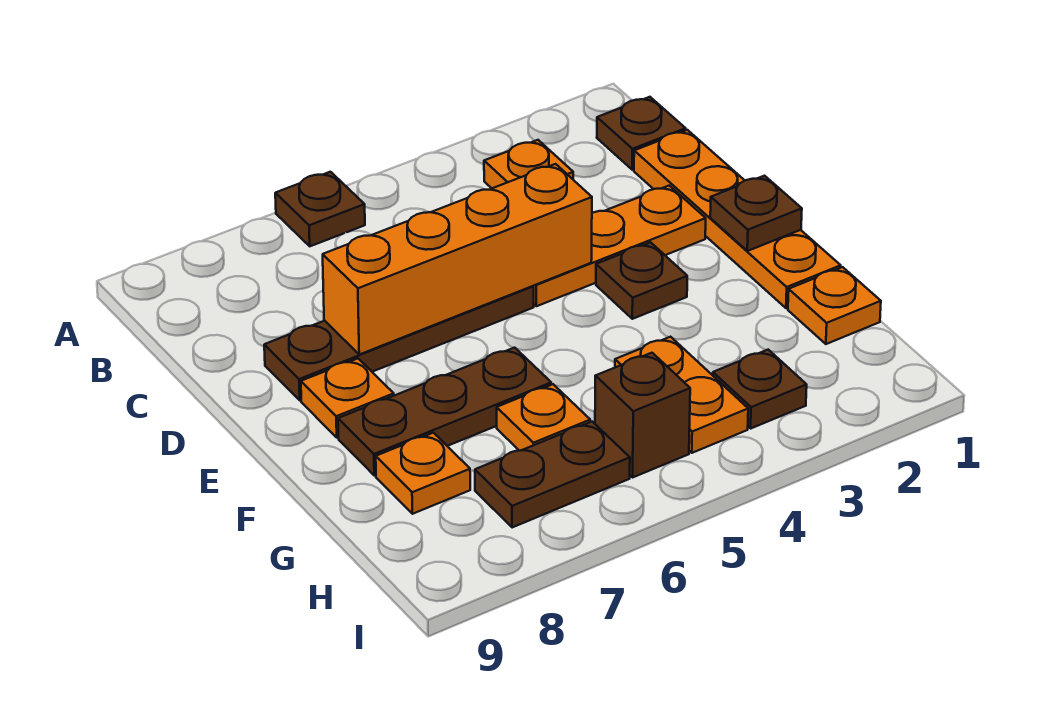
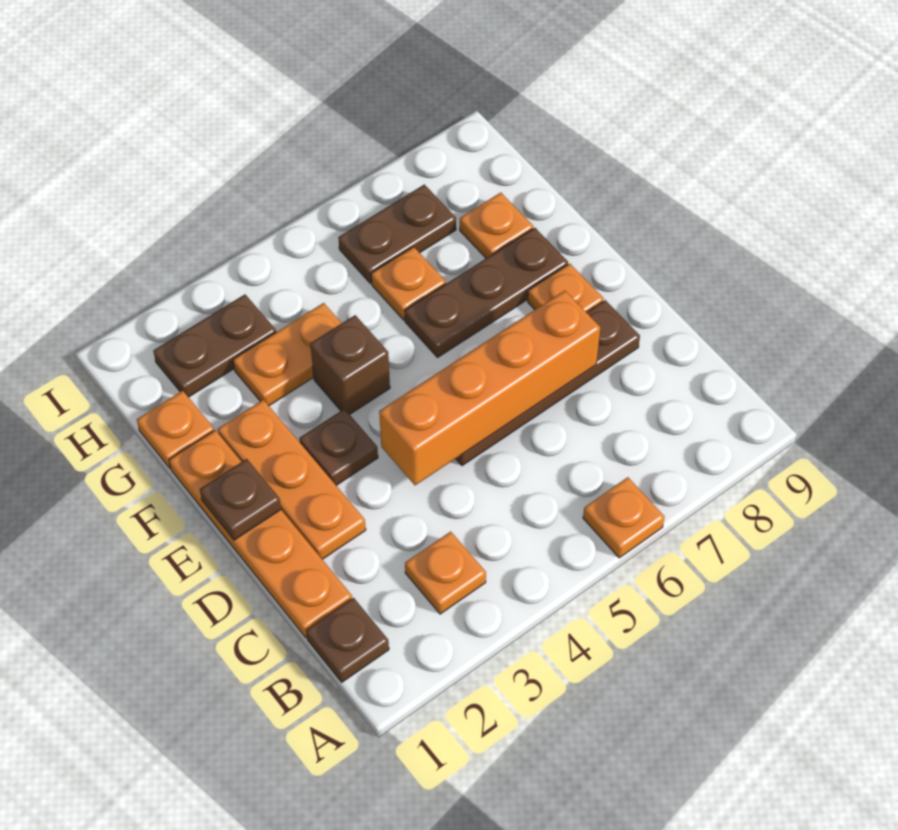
brown 1x1 plate [275,172,365,246] -> orange 1x1 plate [583,477,665,558]
orange 1x3 plate [534,186,706,306] -> orange 1x3 plate turned to [218,400,366,559]
orange 1x2 plate [615,337,748,453] -> orange 1x2 plate turned to [233,303,342,406]
brown 1x1 plate [713,350,807,428] -> brown 1x2 plate [153,295,276,397]
brown 1x1 brick [595,353,690,478] -> brown 1x1 brick moved to [310,315,390,415]

